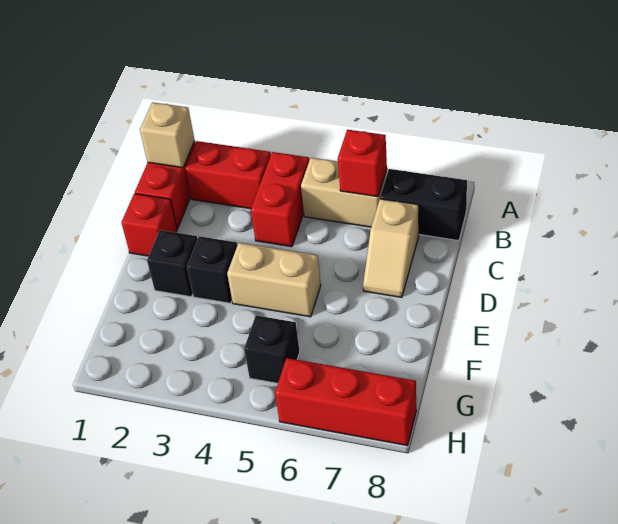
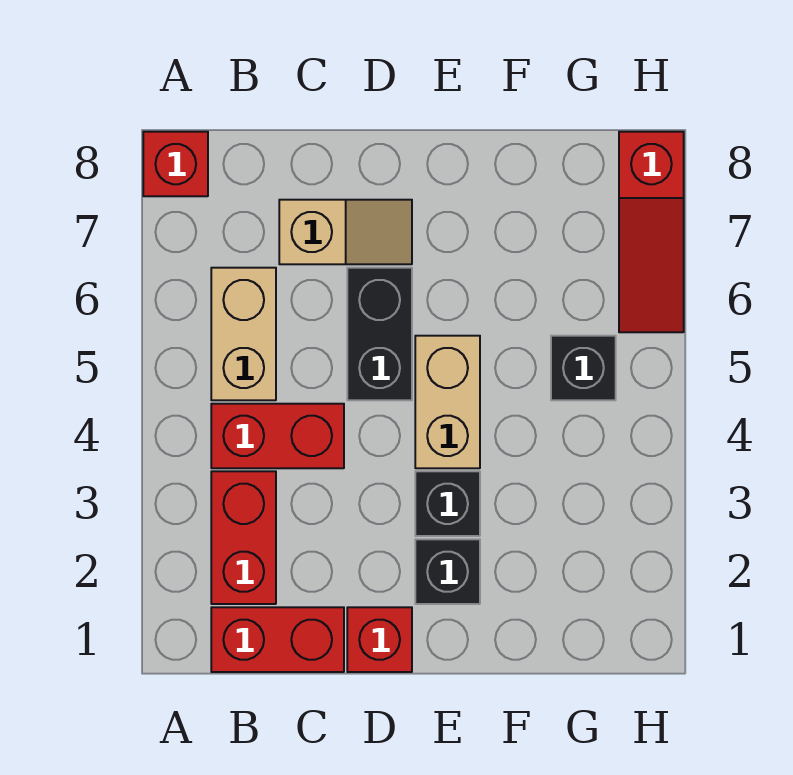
tan 1x1 brick [140,102,195,168] -> none
red 1x1 brick [338,130,387,197] -> red 1x1 brick moved to [143,132,208,196]
black 1x2 brick [380,169,467,241] -> black 1x2 brick moved to [347,268,412,400]
red 1x3 brick [275,358,416,445] -> red 1x3 slope [619,132,684,332]

